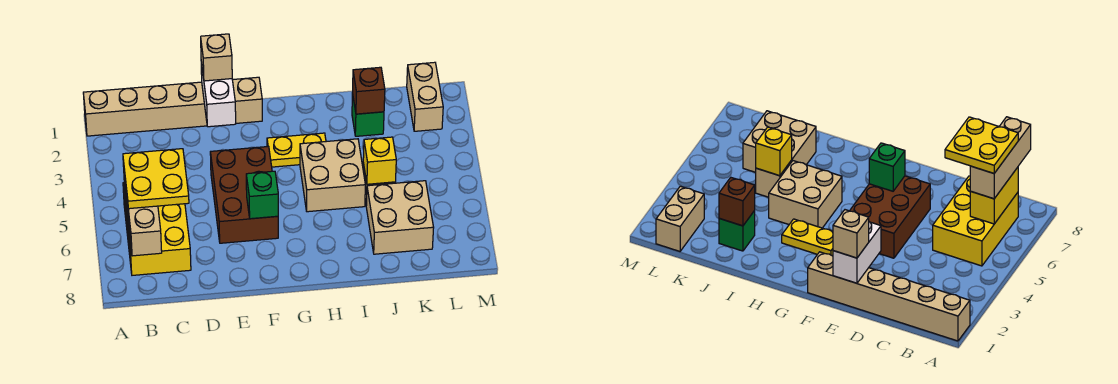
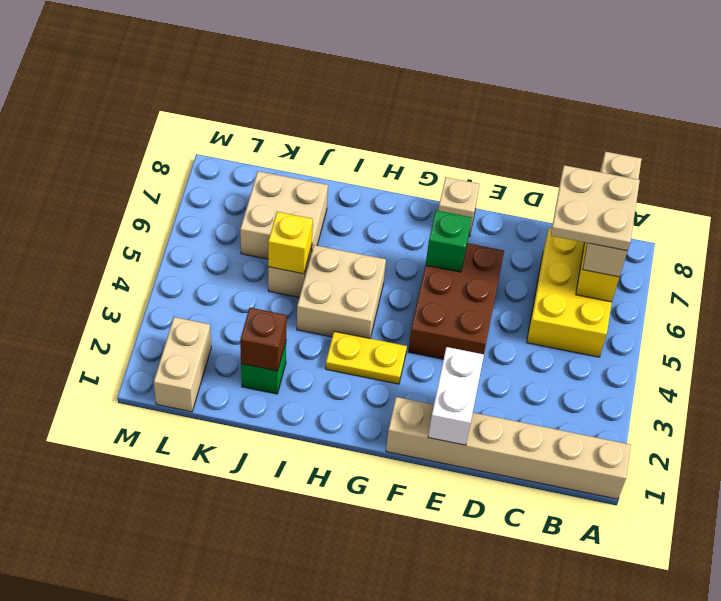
yellow 2x2 plate [123,149,189,209] -> tan 2x2 plate [551,165,640,251]
tan 1x1 brick [201,34,232,81] -> tan 1x1 brick moved to [438,177,480,236]

